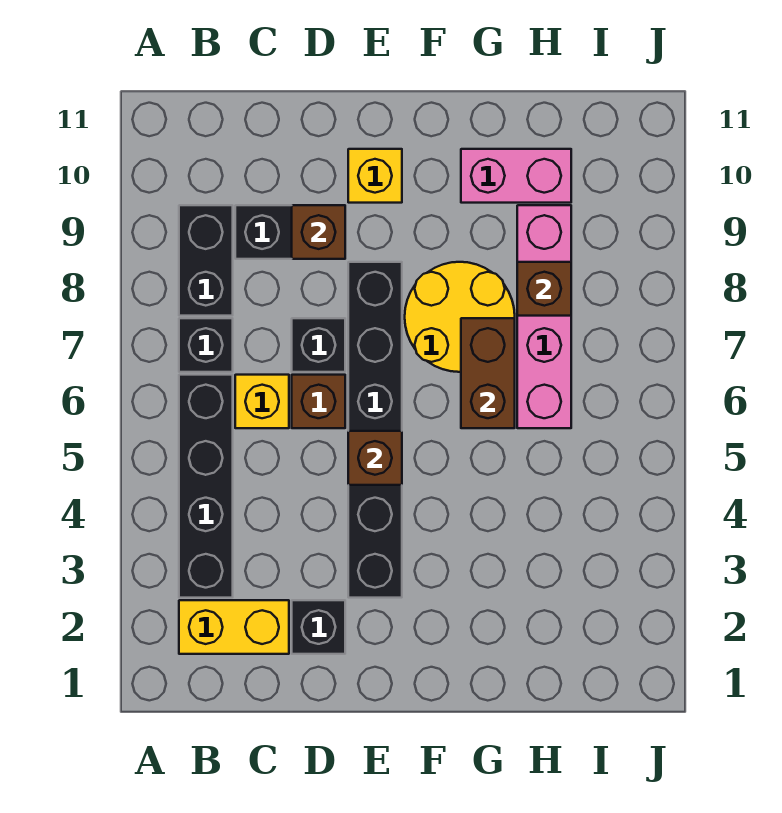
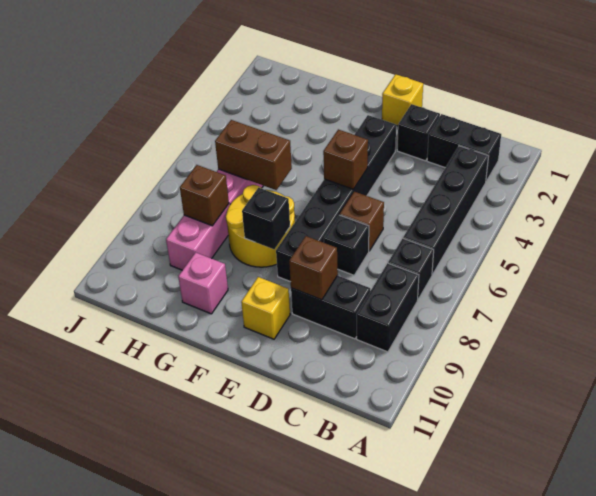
yellow 1x2 brick [179,600,289,654] -> black 1x2 brick [427,114,501,181]
yellow 1x1 brick [235,375,289,428] -> yellow 1x1 brick moved to [382,74,423,126]
none -> black 1x1 brick [242,188,290,249]
brown 1x2 brick [461,318,515,428] -> brown 1x2 brick turned to [215,120,292,190]
pink 1x2 brick [461,149,571,203] -> pink 1x1 brick [178,252,228,314]

